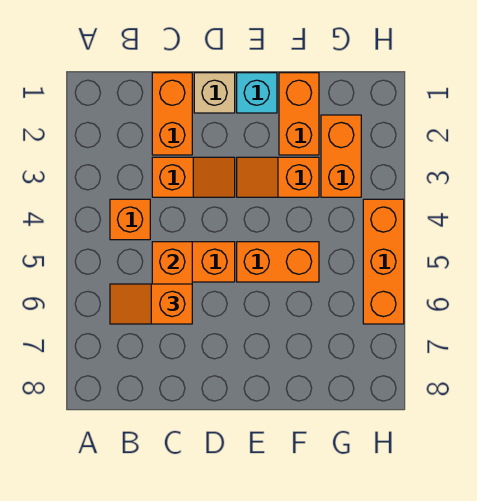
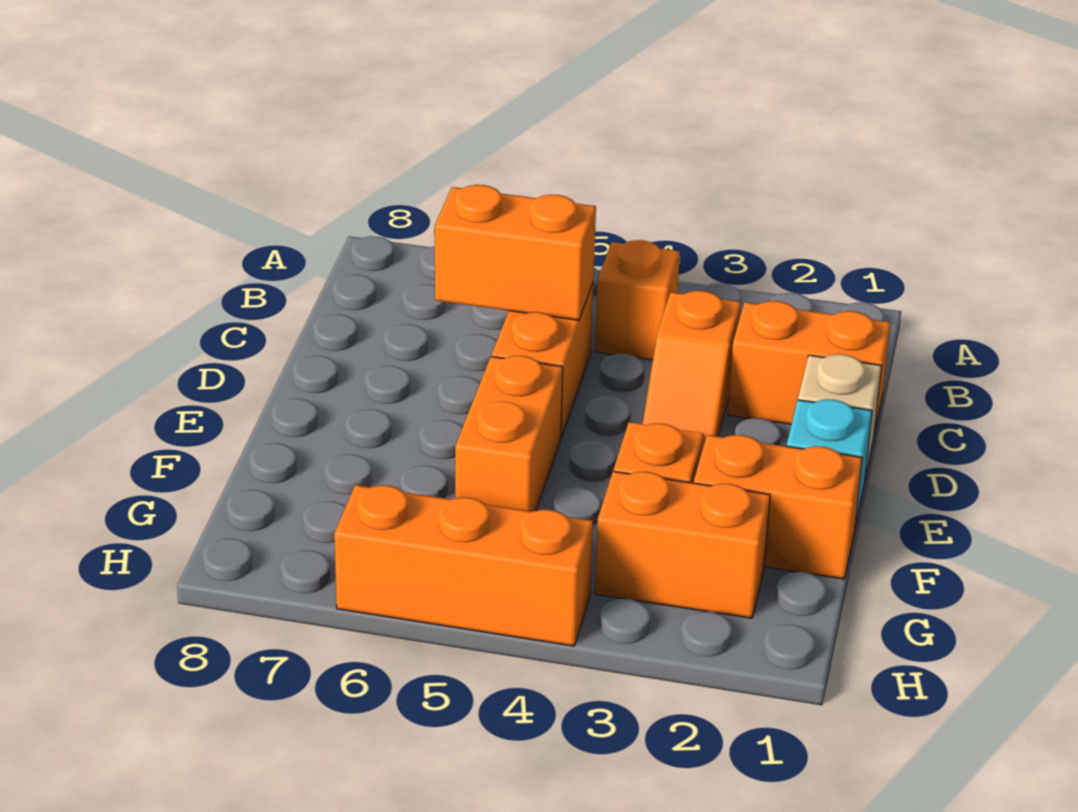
orange 1x2 slope [110,284,192,324] -> none

